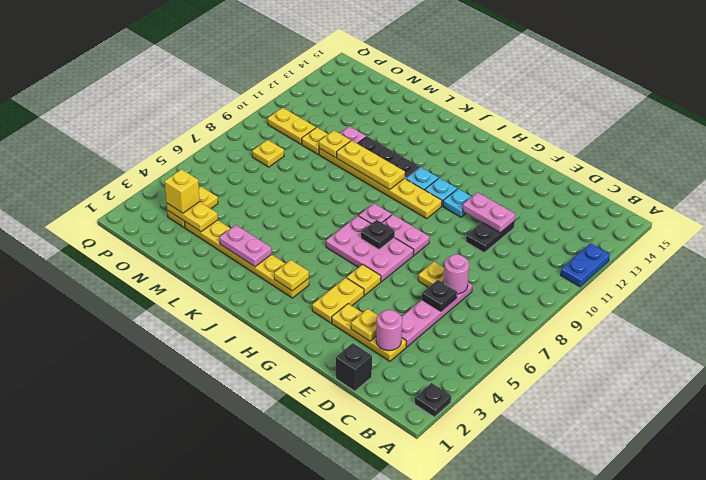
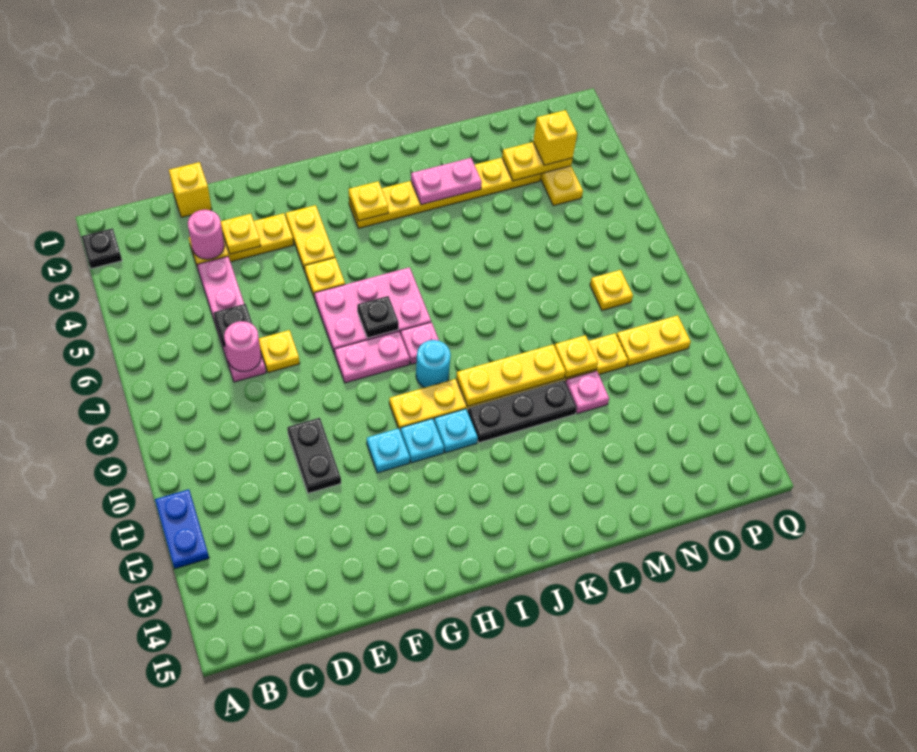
black 1x1 brick [336,343,372,391] -> yellow 1x1 brick [169,162,212,217]
pink 1x2 plate [463,192,515,233] -> none
none -> cyan 1x1 round brick [416,340,451,388]

